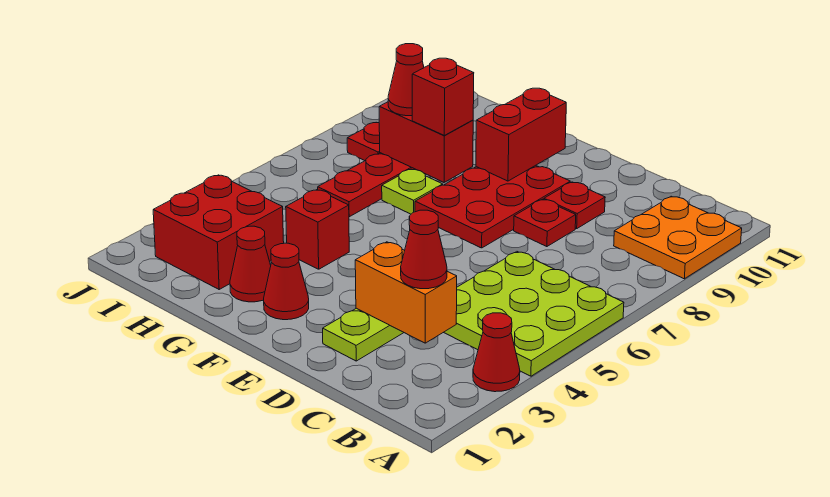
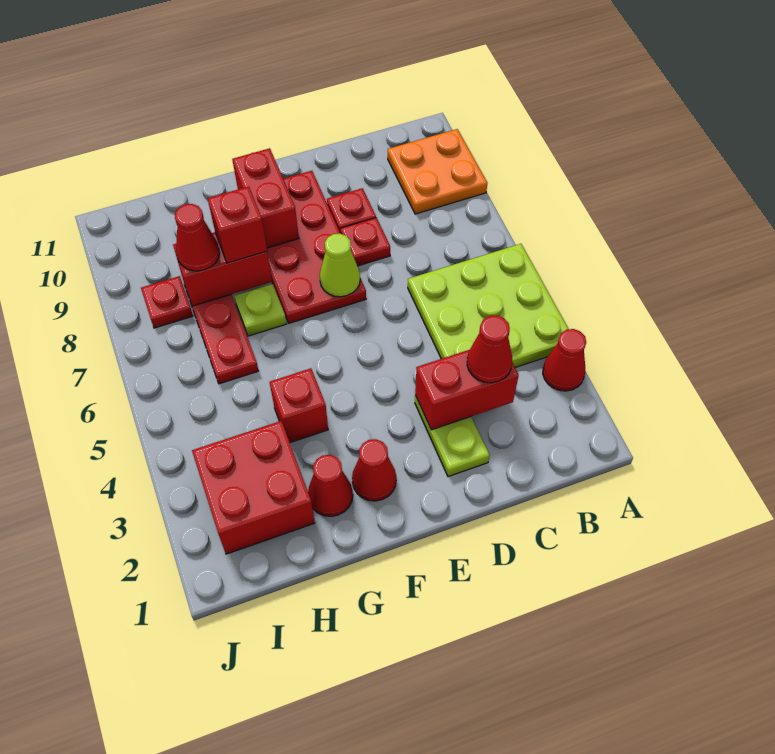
orange 1x2 brick [355,242,457,343] -> red 1x2 brick [415,350,519,430]
red 2x3 plate [415,165,570,248] -> red 2x4 plate [267,171,366,323]
none -> lime 1x1 cone [320,233,360,297]

